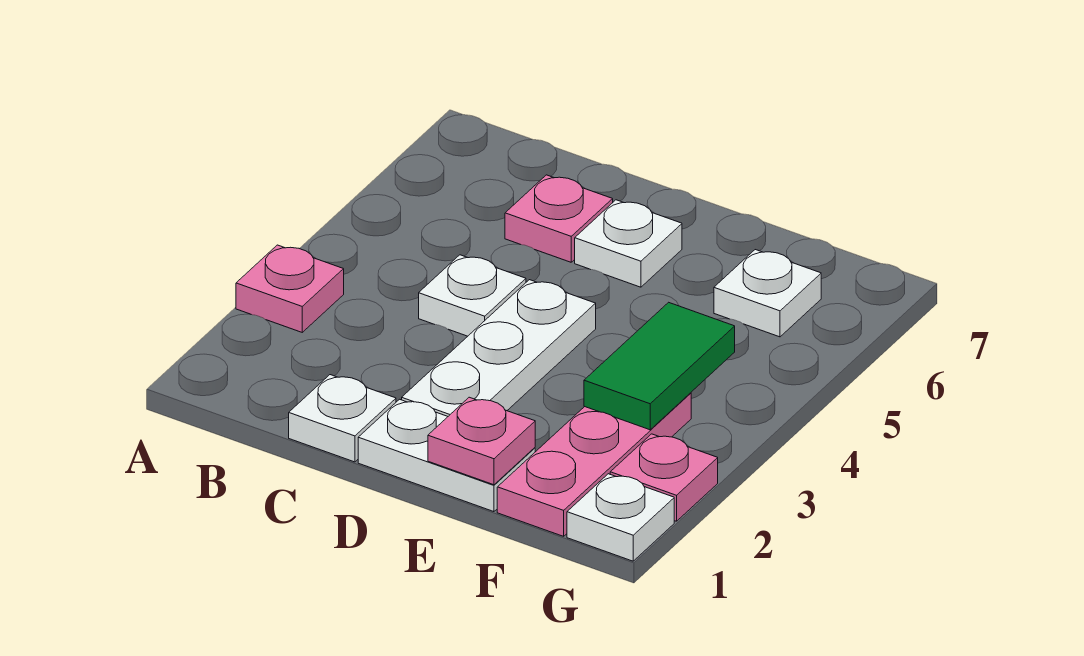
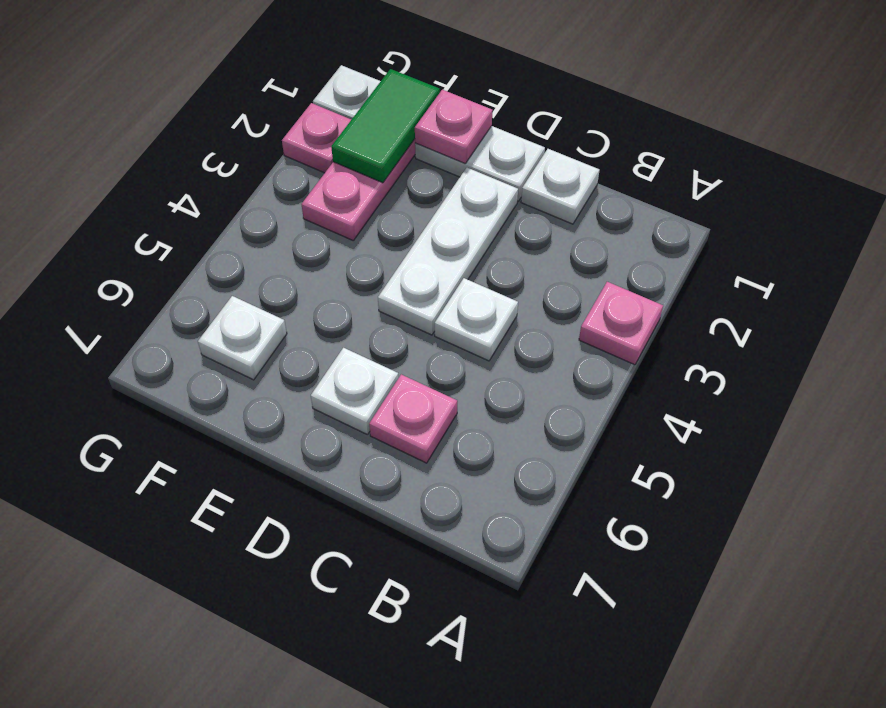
green 1x2 tile [584,302,735,430] -> green 1x2 tile moved to [331,69,440,183]

